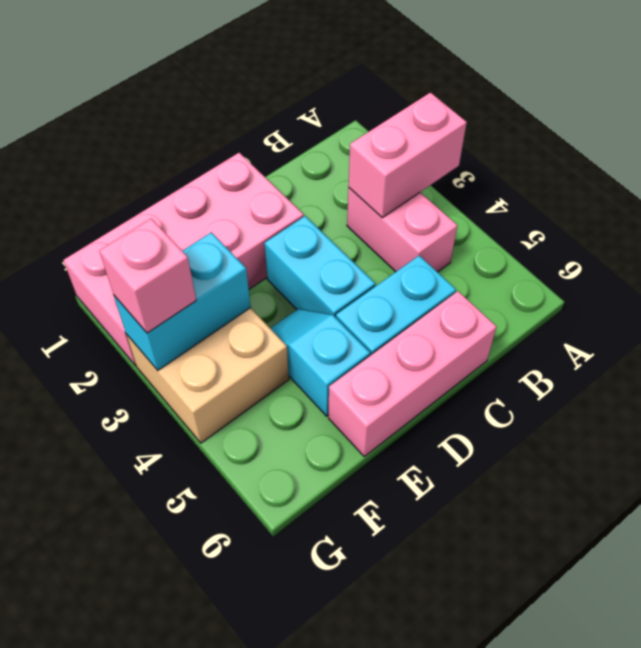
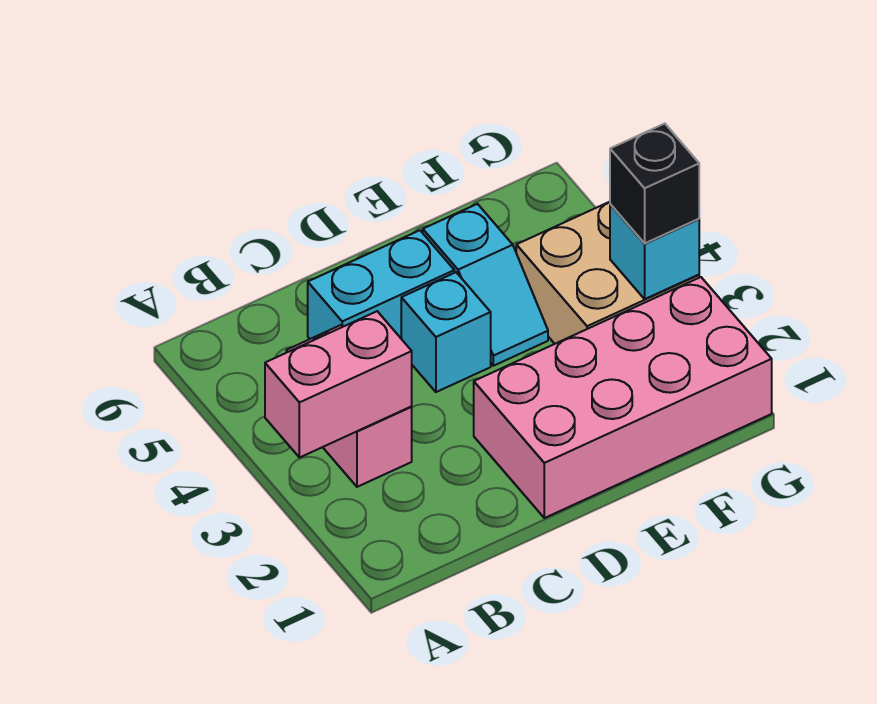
pink 1x3 brick [329,291,497,457] -> none
cyan 1x2 brick [265,216,375,317] -> cyan 1x1 brick [401,272,491,392]
cyan 1x2 brick [114,232,251,370] -> cyan 1x1 brick [610,204,699,299]
pink 1x1 brick [99,218,196,333] -> black 1x1 brick [610,124,699,244]

